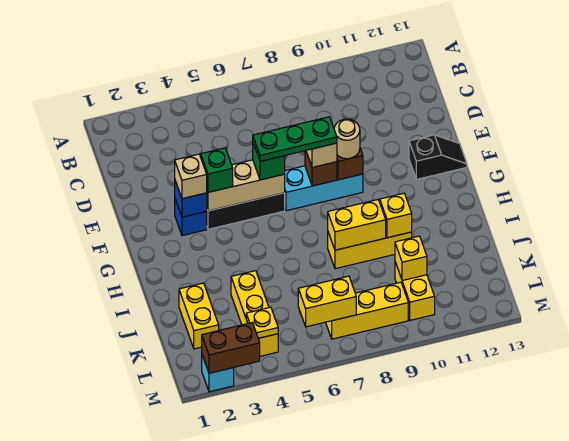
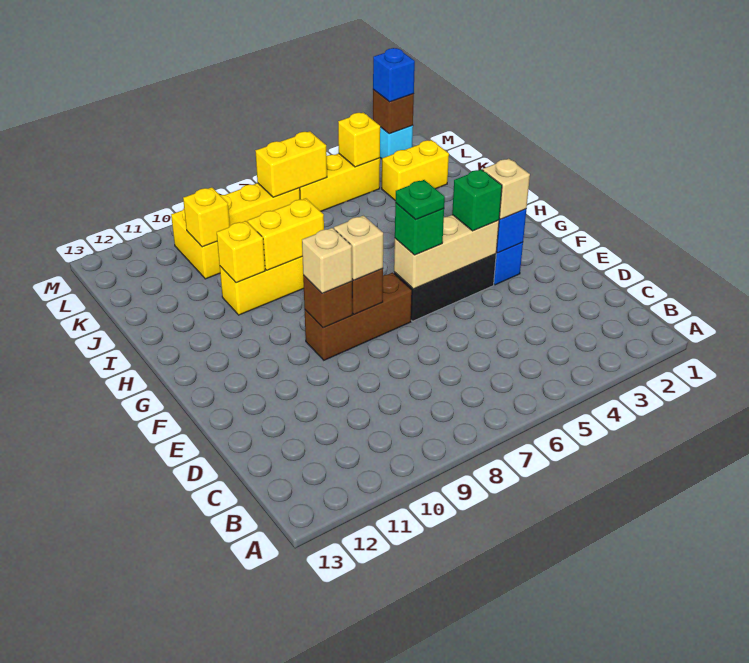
green 1x3 plate [253,117,337,161] -> green 1x1 plate [395,180,445,220]
cyan 1x3 brick [285,166,363,211] -> brown 1x3 brick [305,273,412,360]
tan 1x1 round brick [334,119,360,159] -> tan 1x1 brick [302,228,352,294]
black 1x2 slope [409,135,467,179] -> none
yellow 1x2 brick [179,283,219,349] -> yellow 1x2 brick turned to [382,140,449,200]
yellow 1x3 brick [231,271,278,356] -> yellow 1x3 brick turned to [300,154,380,211]
yellow 1x1 plate [246,307,278,338] -> yellow 1x1 brick [338,113,380,167]
brown 1x2 brick [202,323,260,373] -> brown 1x1 brick [373,90,414,134]
none -> blue 1x1 brick [373,48,415,102]

